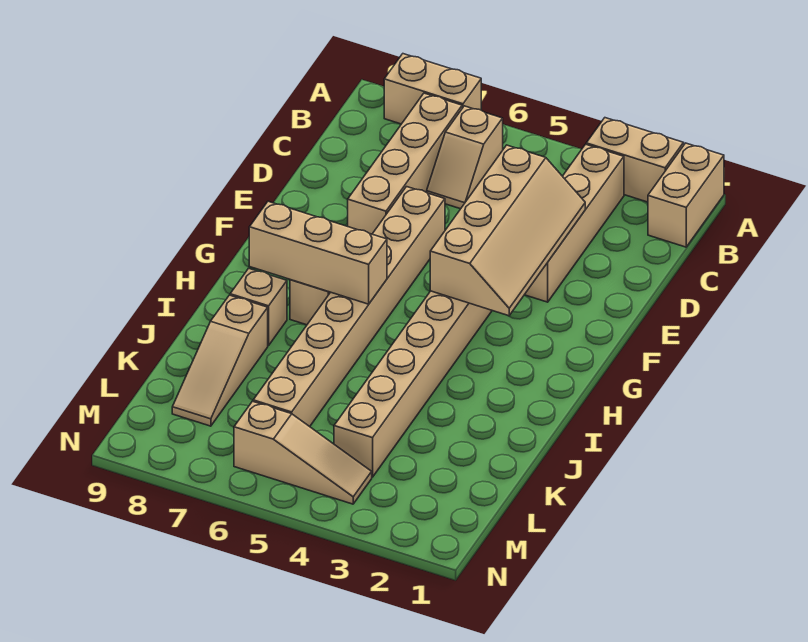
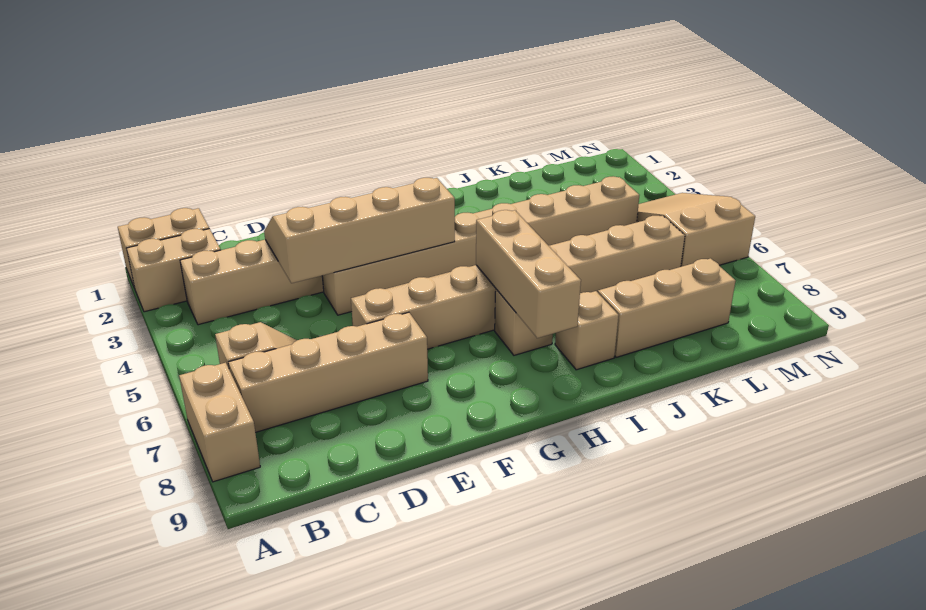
tan 1x2 brick [586,118,684,202] -> tan 1x2 brick turned to [126,229,221,312]
tan 1x3 slope [172,295,268,426] -> tan 1x3 brick [598,258,735,357]
tan 1x3 slope [234,401,372,504] -> tan 2x3 slope [637,193,755,267]

